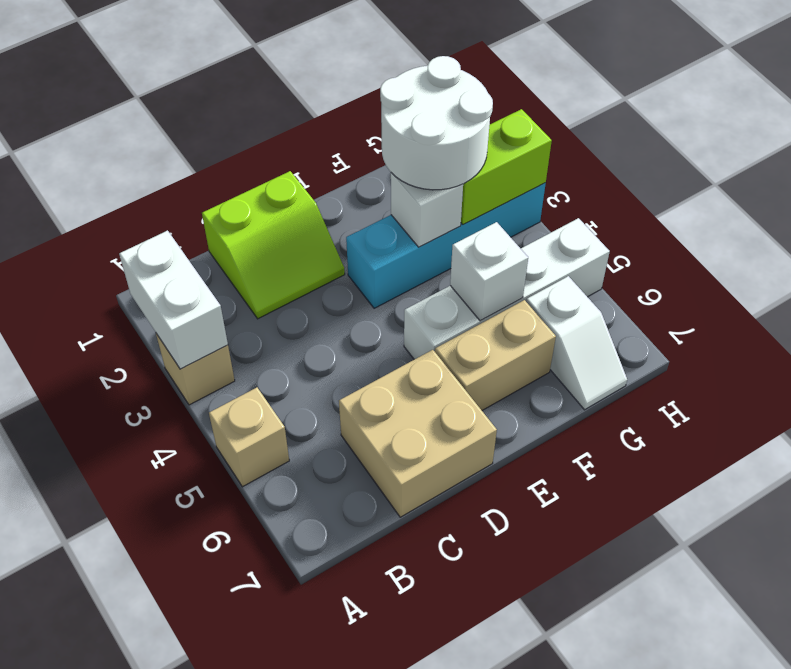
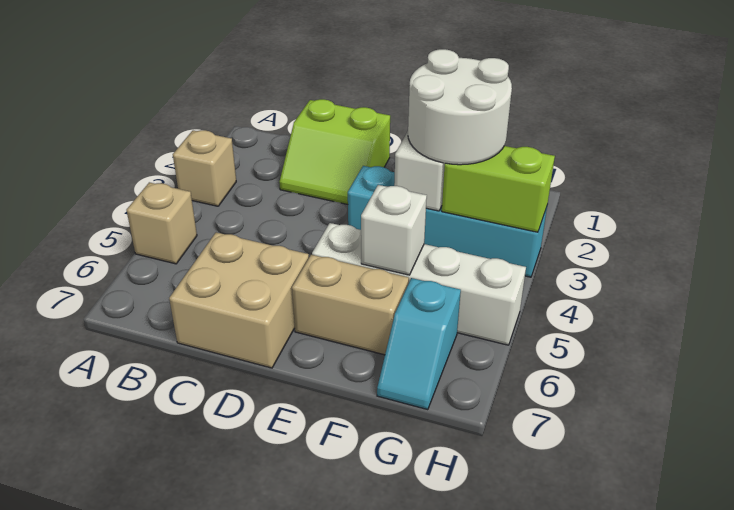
white 1x2 brick [119,231,228,369] -> none
white 1x2 slope [526,276,627,410] -> cyan 1x2 slope [377,278,461,410]

